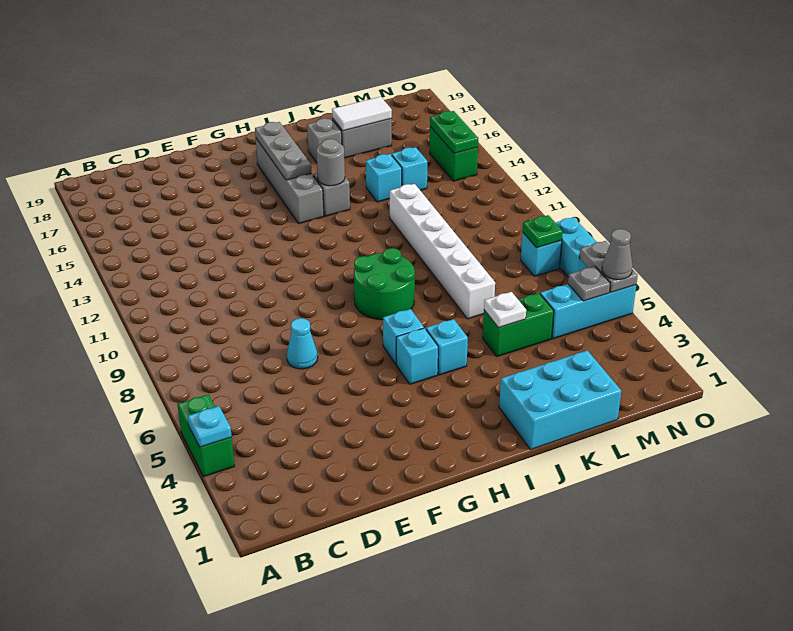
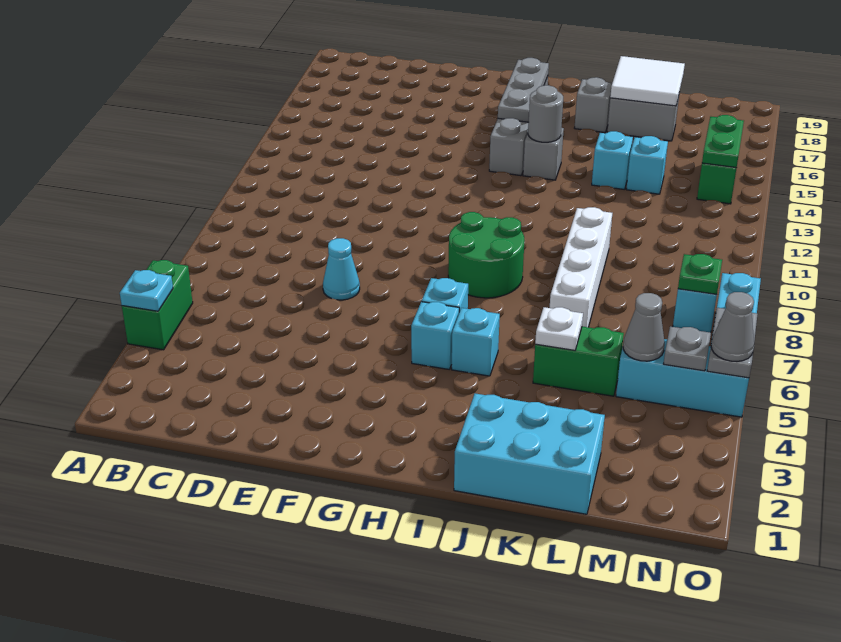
white 1x6 brick [390,184,495,319] -> white 1x4 brick [550,207,612,327]
white 1x2 tile [332,97,392,131] -> white 2x2 tile [610,56,685,106]
none -> grey 1x1 cone [623,293,665,361]

